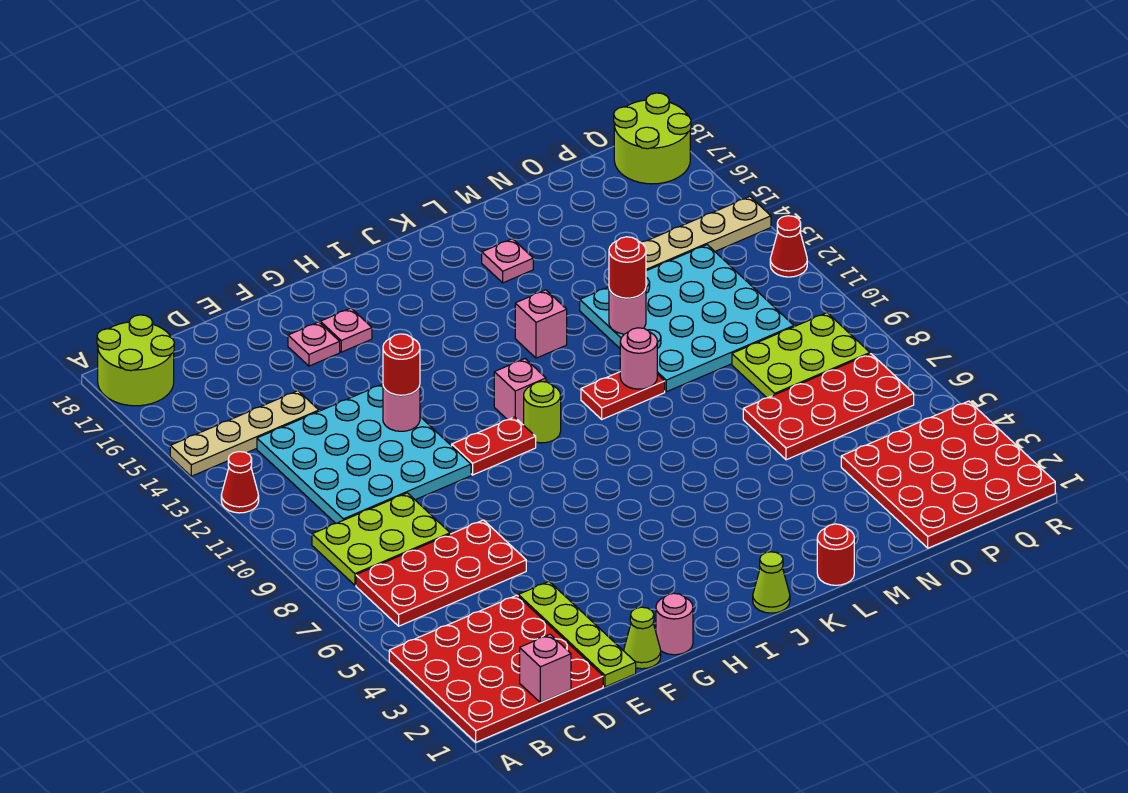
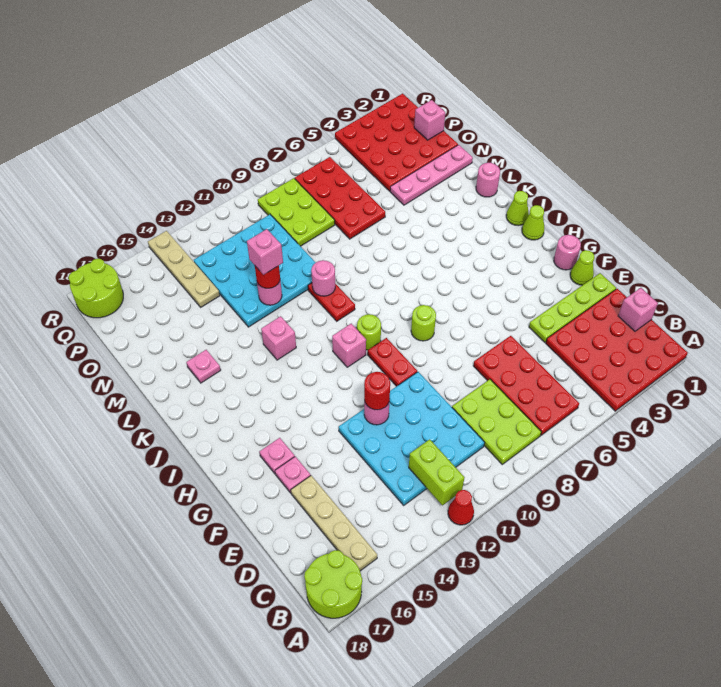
tan 1x4 plate [170,391,319,476] -> tan 1x4 plate moved to [291,476,377,571]
none -> lime 1x2 brick [409,439,464,505]
none -> lime 1x1 round brick [411,305,436,341]
none -> lime 1x1 cone [522,205,544,240]
red 1x1 round brick [817,524,854,585] -> pink 1x1 round brick [476,163,500,197]
none -> pink 1x1 brick [247,229,283,275]
none -> pink 1x4 plate [390,145,473,205]
none -> pink 1x1 brick [414,100,445,140]
red 1x1 cone [770,216,807,277] -> none

